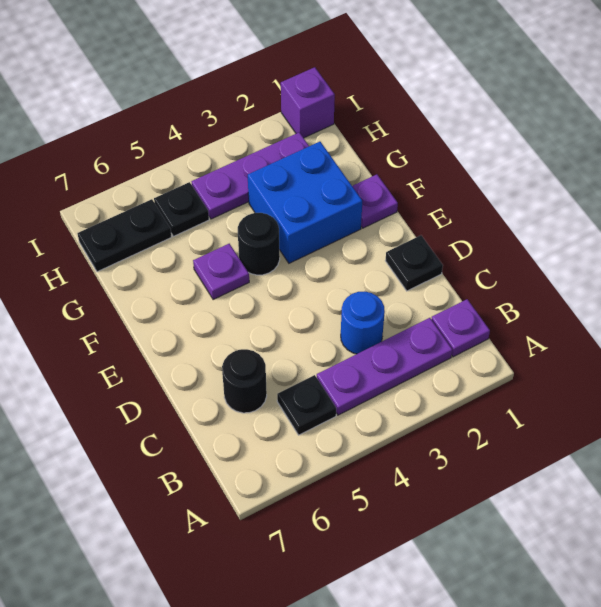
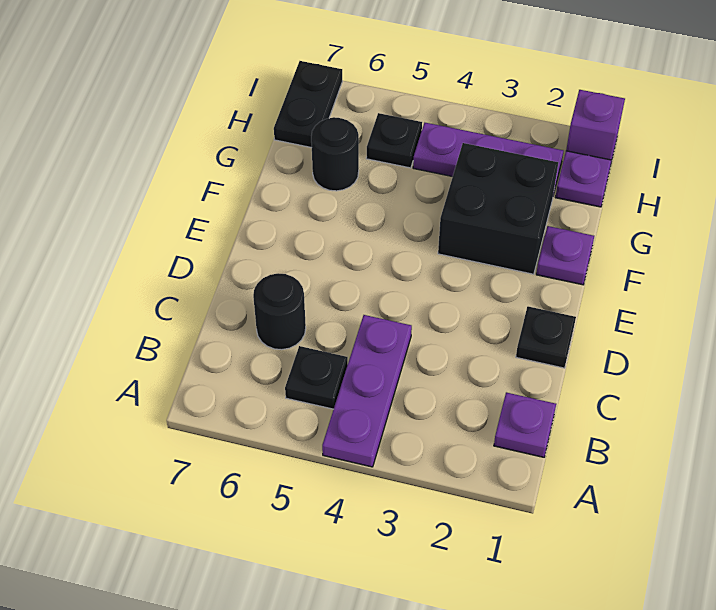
purple 1x3 plate [317,318,452,415] -> purple 1x3 plate turned to [322,315,412,467]
blue 1x1 round brick [341,291,385,354] -> none
blue 2x2 brick [248,142,362,263] -> black 2x2 brick [438,143,558,274]
black 1x1 round brick [238,213,280,275] -> black 1x1 round brick moved to [311,117,359,191]
purple 1x1 plate [193,244,249,300] -> purple 1x1 plate moved to [555,151,612,207]
black 1x2 plate [77,199,171,272] -> black 1x2 plate turned to [274,61,342,148]

